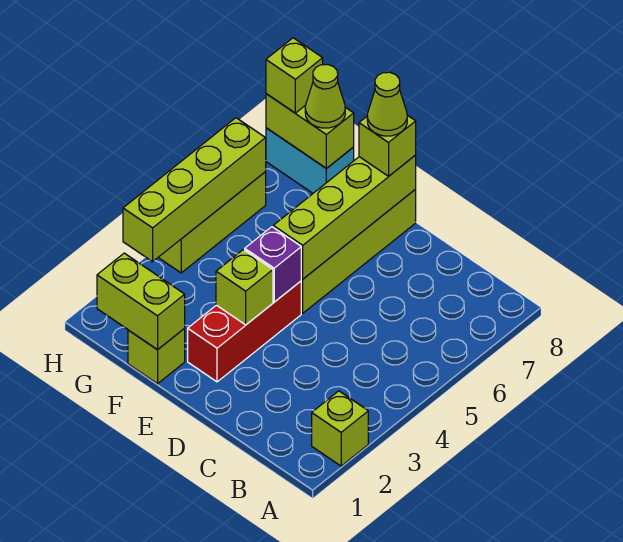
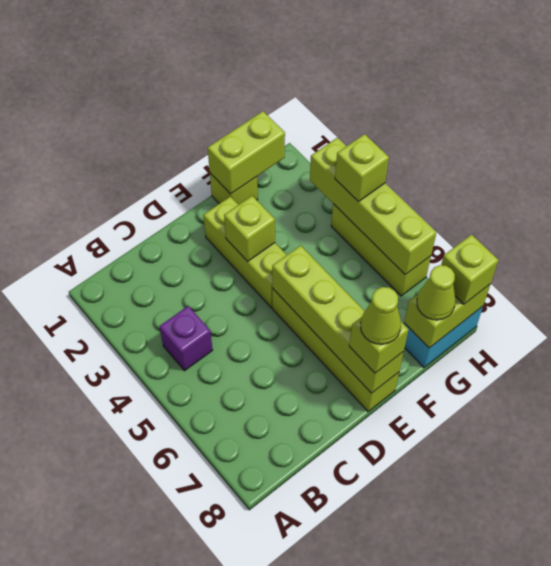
lime 1x1 brick [312,391,368,466] -> lime 1x1 brick moved to [335,134,389,202]
red 1x3 brick [188,281,301,382] -> lime 1x3 brick [203,196,286,308]
purple 1x1 brick [245,227,301,302] -> purple 1x1 brick moved to [159,306,213,371]

